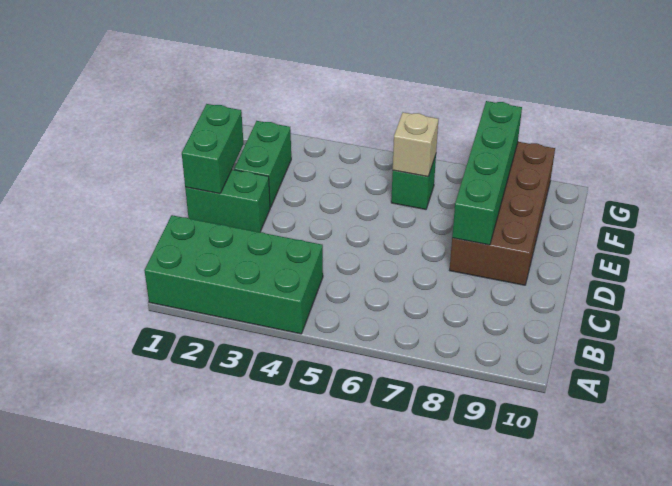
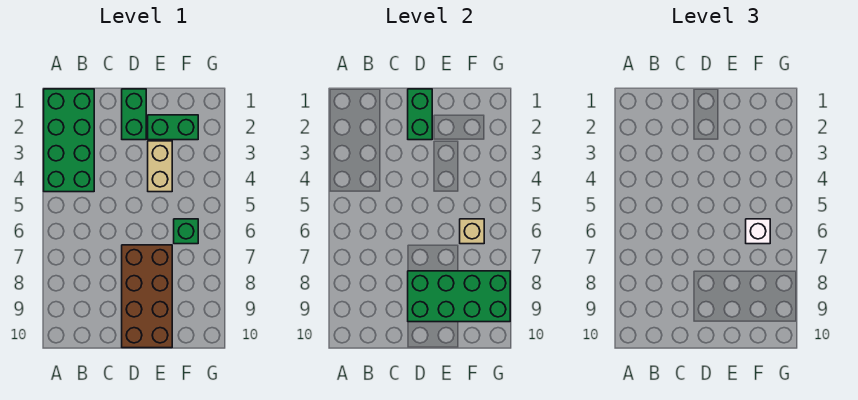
green 1x2 brick [182,104,244,194] -> green 1x2 brick turned to [408,89,432,140]
brown 2x4 brick [450,142,555,285] -> brown 2x4 brick turned to [122,245,172,348]
green 1x4 brick [452,101,522,245] -> green 2x4 brick [408,271,510,322]
none -> tan 1x2 brick [148,141,172,192]
none -> white 1x1 brick [746,219,770,244]

